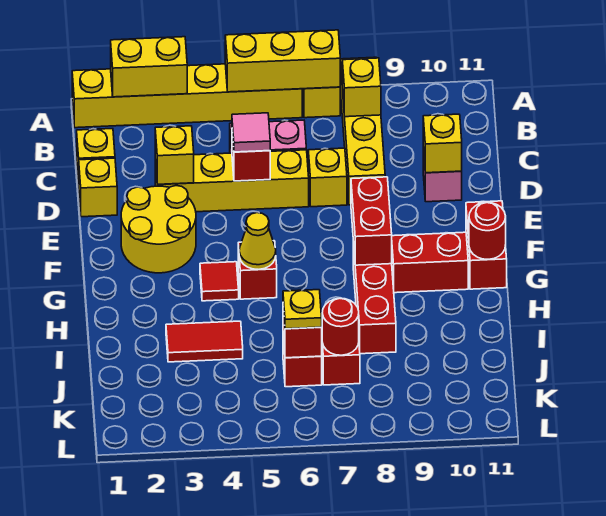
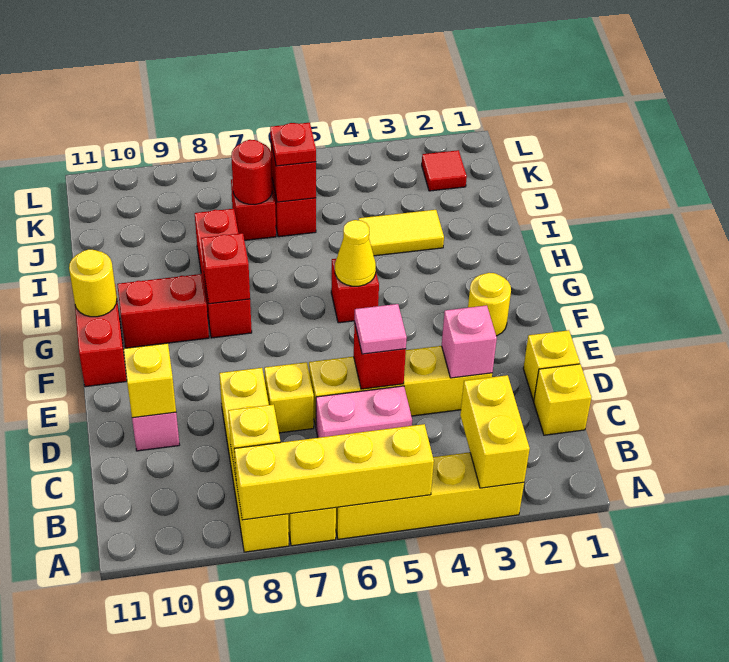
yellow 1x6 brick [72,64,302,128] -> yellow 1x4 brick [336,452,524,539]
yellow 1x2 brick [111,37,187,97] -> yellow 1x2 brick turned to [460,375,530,488]
yellow 1x3 brick [225,30,340,92] -> yellow 1x4 brick [234,424,434,520]
yellow 1x1 brick [155,126,194,184] -> pink 1x1 brick [442,305,497,378]
yellow 2x2 round brick [121,186,196,273] -> yellow 1x1 round brick [468,273,511,336]
red 1x2 brick [351,177,392,265] -> red 1x1 brick [201,233,250,304]
red 1x1 tile [200,262,239,301] -> red 1x1 tile moved to [422,150,467,191]
red 1x1 round brick [469,202,506,259] -> yellow 1x1 round brick [69,249,117,317]
red 1x2 tile [166,321,243,362] -> yellow 1x2 tile [359,210,444,256]
yellow 1x1 plate [283,290,322,329] -> red 1x1 plate [270,123,316,166]

